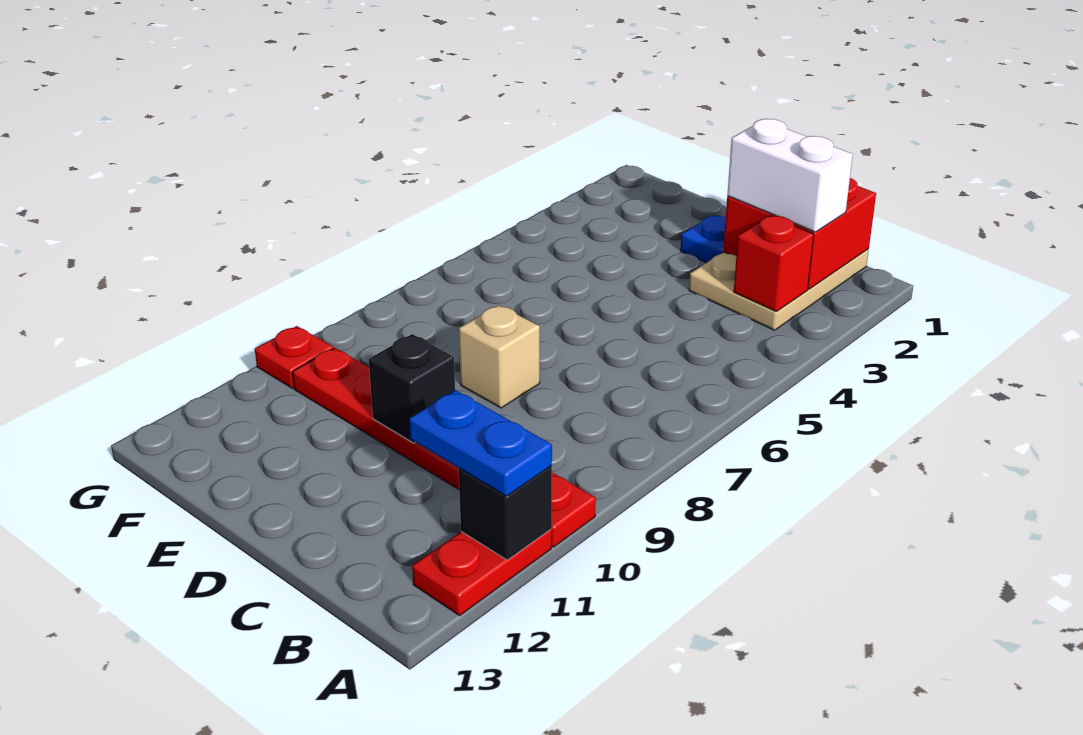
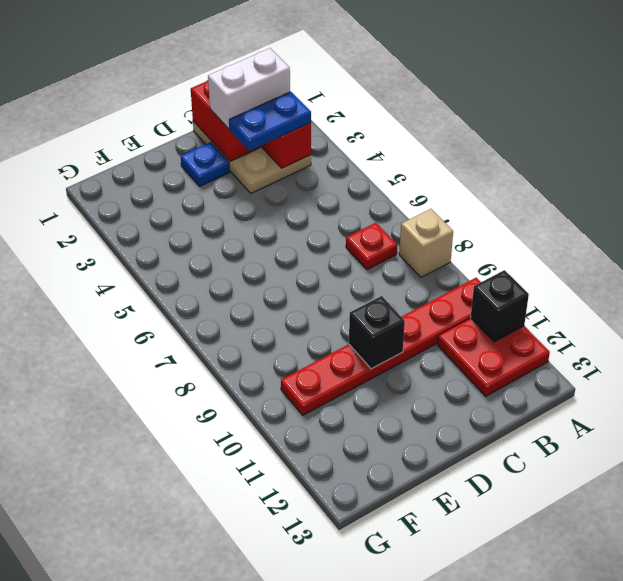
red 1x2 plate [412,529,552,616] -> red 2x2 plate [438,318,550,396]
blue 1x2 plate [409,390,552,496] -> blue 1x2 plate moved to [229,92,311,151]
tan 1x1 brick [459,305,540,408] -> tan 1x1 brick moved to [399,209,453,277]
red 1x1 plate [255,326,333,388] -> red 1x1 plate moved to [346,223,397,270]

